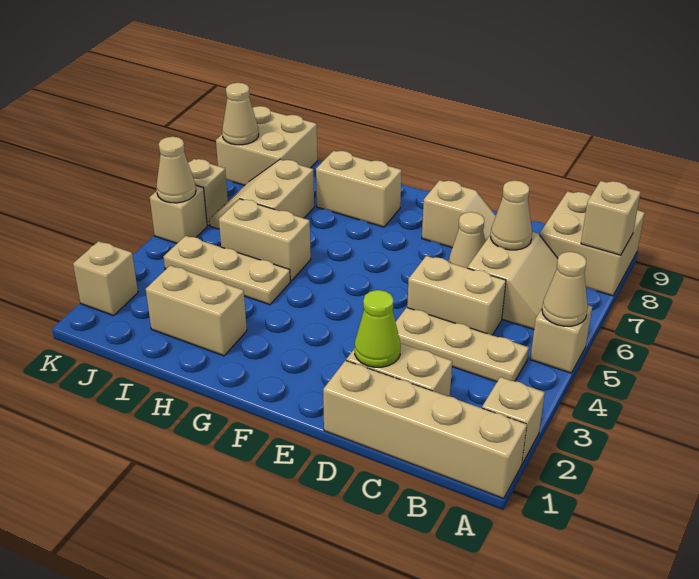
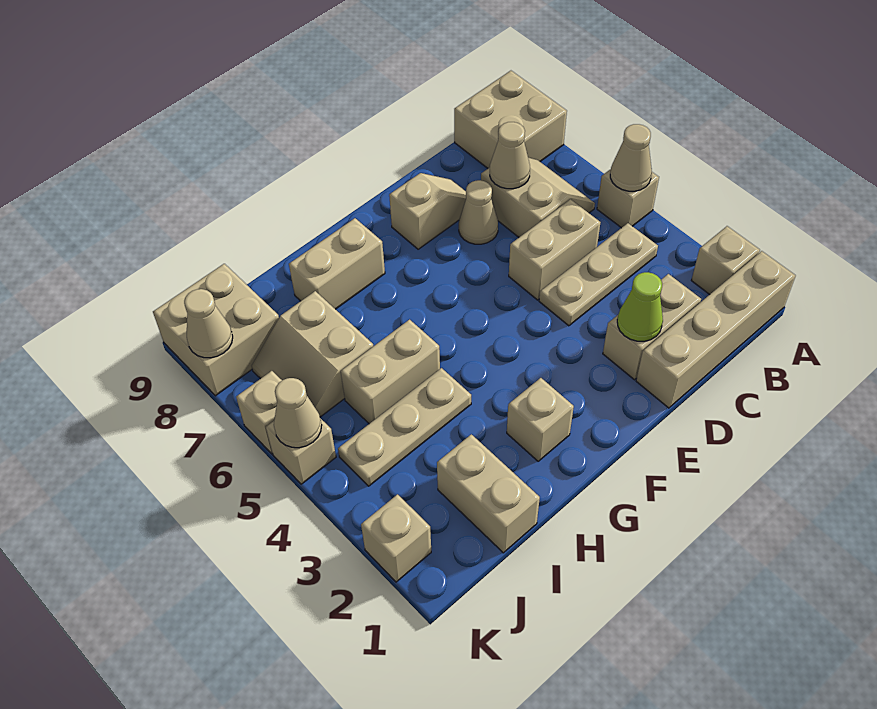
tan 1x1 brick [581,181,641,255] -> tan 1x1 brick moved to [507,378,574,461]
tan 1x2 brick [146,265,247,356] -> tan 1x2 brick turned to [437,434,540,553]

